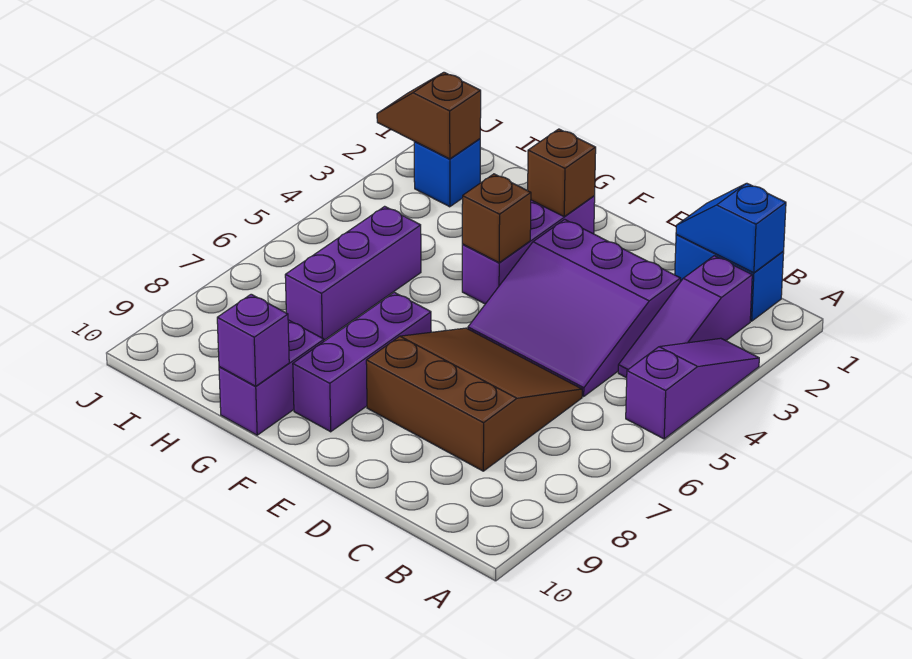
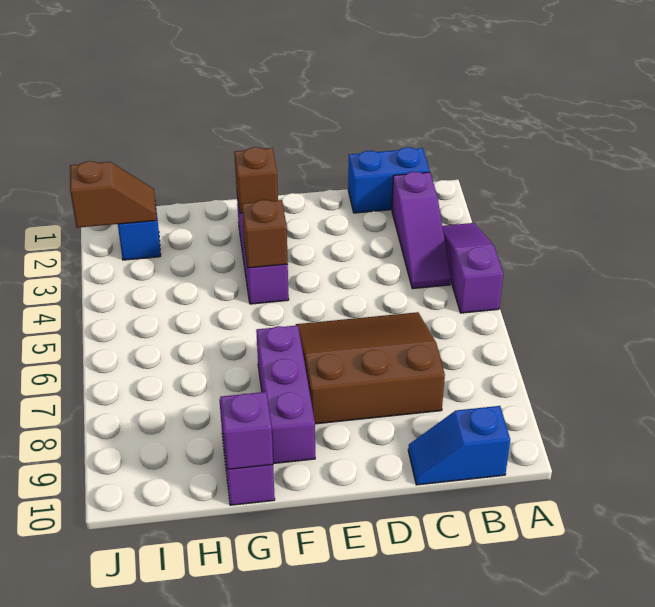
blue 1x2 slope [676,183,786,273] -> blue 1x2 slope moved to [408,406,510,485]
purple 3x3 slope [468,219,681,396] -> none
purple 1x3 brick [285,206,421,340] -> none
brown 1x2 slope [377,72,481,159] -> brown 1x2 slope turned to [70,161,157,228]

